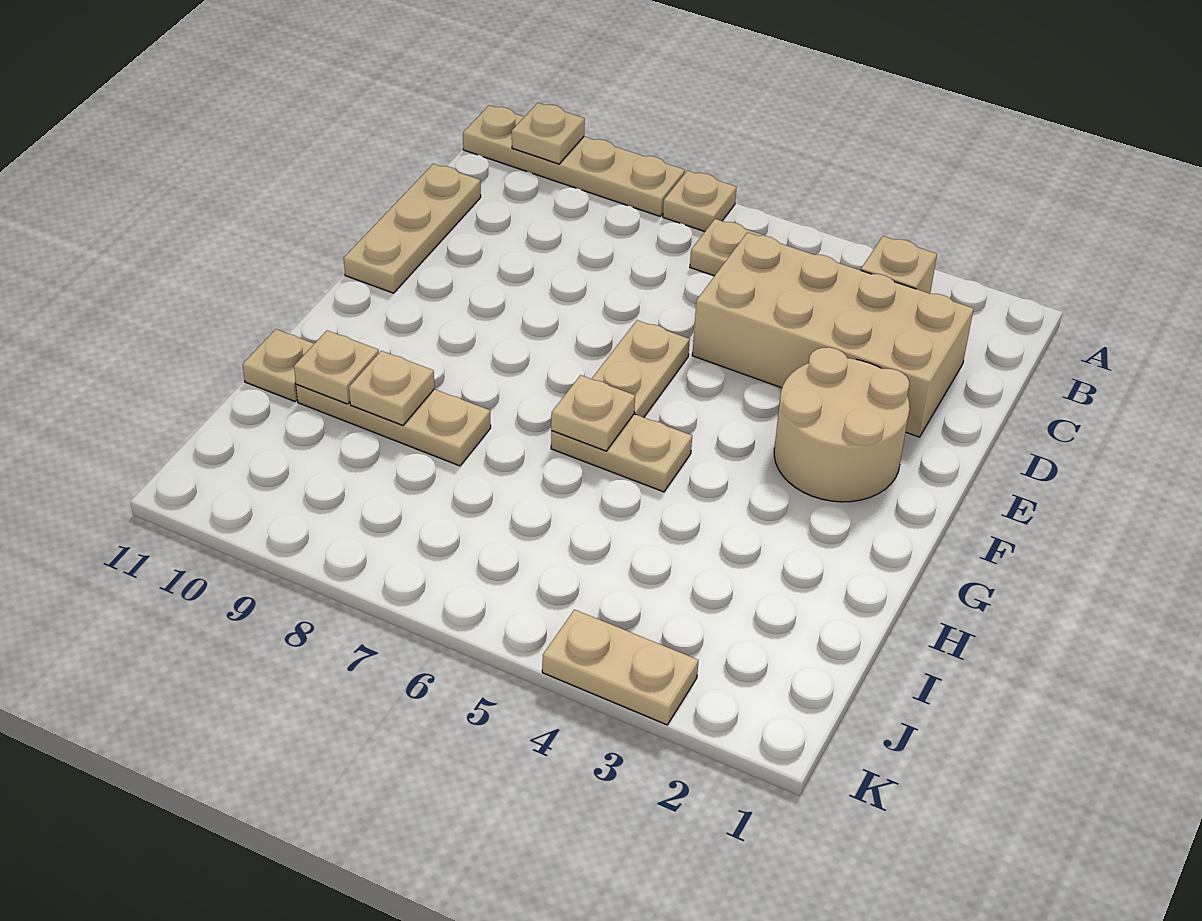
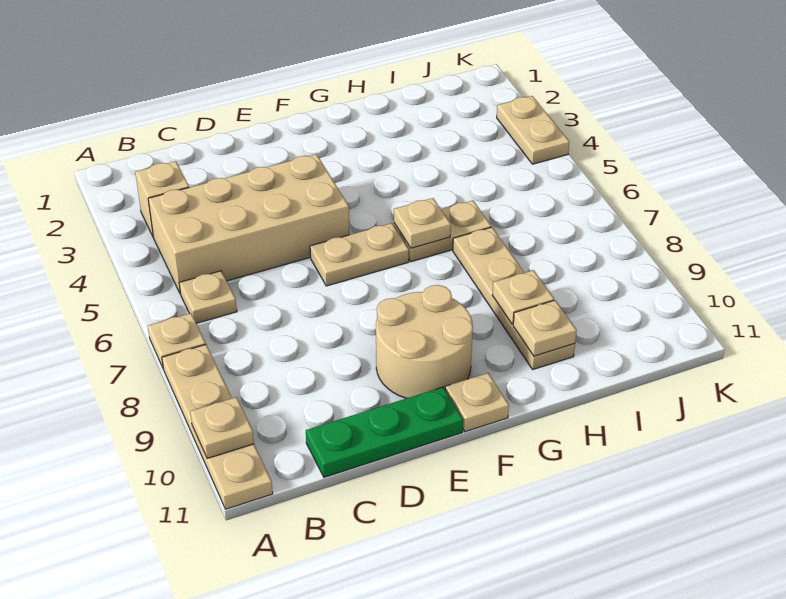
tan 2x4 brick [692,232,974,437] -> tan 2x4 brick turned to [148,154,349,294]
tan 1x3 plate [344,164,481,293] -> green 1x3 plate [306,387,463,477]
tan 2x2 round brick [774,347,910,502] -> tan 2x2 round brick moved to [376,285,473,398]
tan 1x2 plate [551,414,692,492] -> tan 1x2 plate turned to [394,200,491,262]
tan 1x3 plate [296,384,491,466] -> tan 1x4 plate [453,227,575,369]
tan 1x1 plate [242,329,314,401] -> tan 1x1 plate moved to [445,373,509,432]

